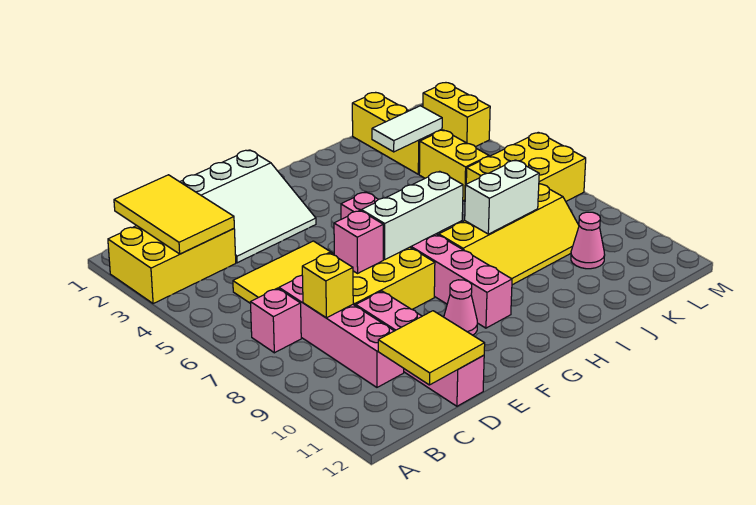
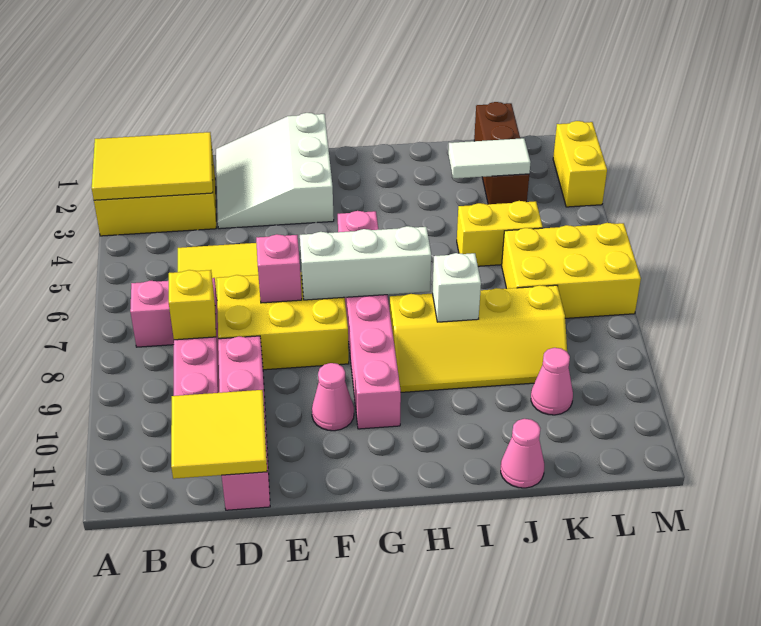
yellow 2x3 tile [114,175,234,254] -> yellow 2x3 tile turned to [92,132,213,200]
white 3x3 slope [180,150,316,263] -> white 3x3 slope turned to [216,113,334,229]
white 1x2 brick [465,160,539,234] -> white 1x1 brick [432,253,481,322]
none -> pink 1x1 cone [501,419,544,488]
yellow 1x3 brick [352,93,442,174] -> brown 1x3 brick [474,102,529,204]
yellow 1x2 brick [419,130,489,201] -> yellow 1x2 brick turned to [457,201,543,266]

